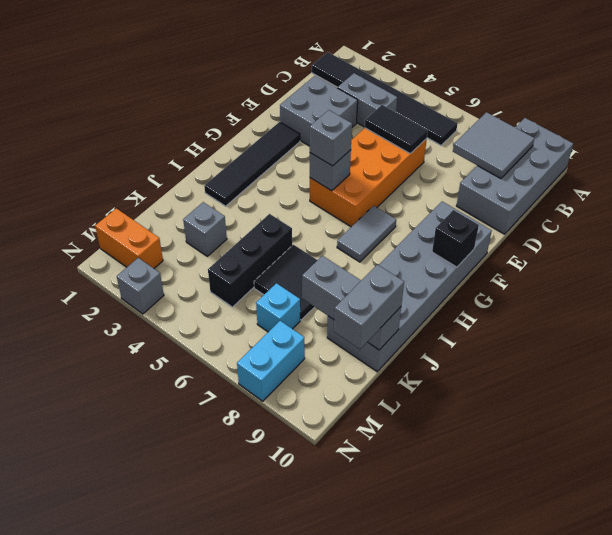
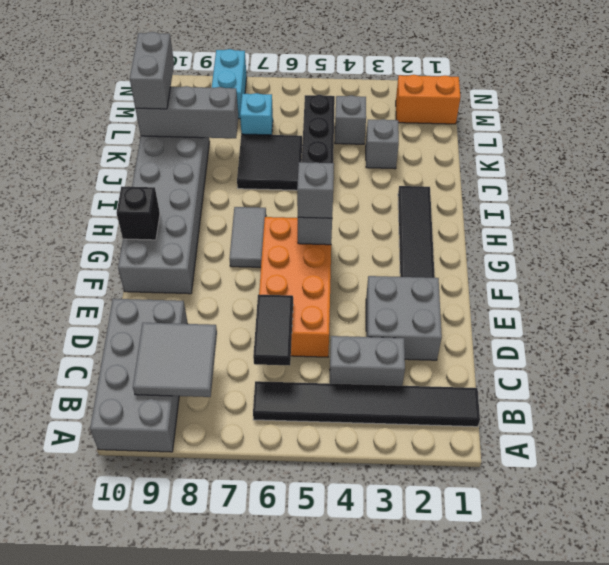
black 1x2 tile [365,105,428,154] -> black 1x2 tile turned to [253,295,293,365]
grey 1x1 brick [117,258,164,314] -> grey 1x1 brick moved to [335,95,366,144]

